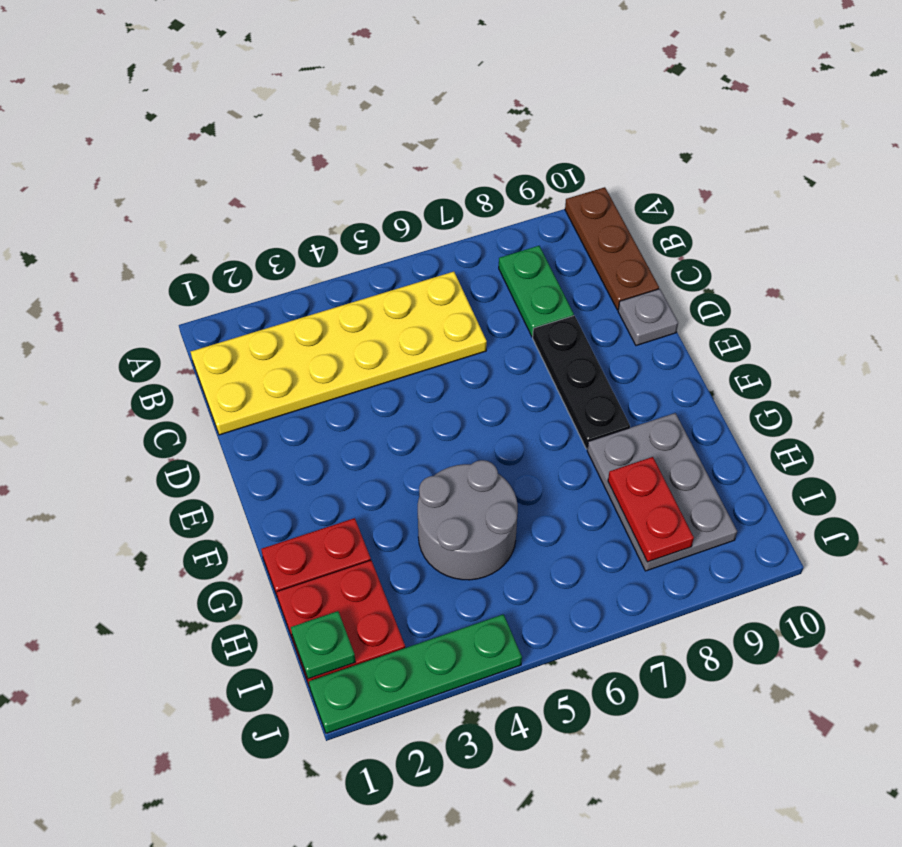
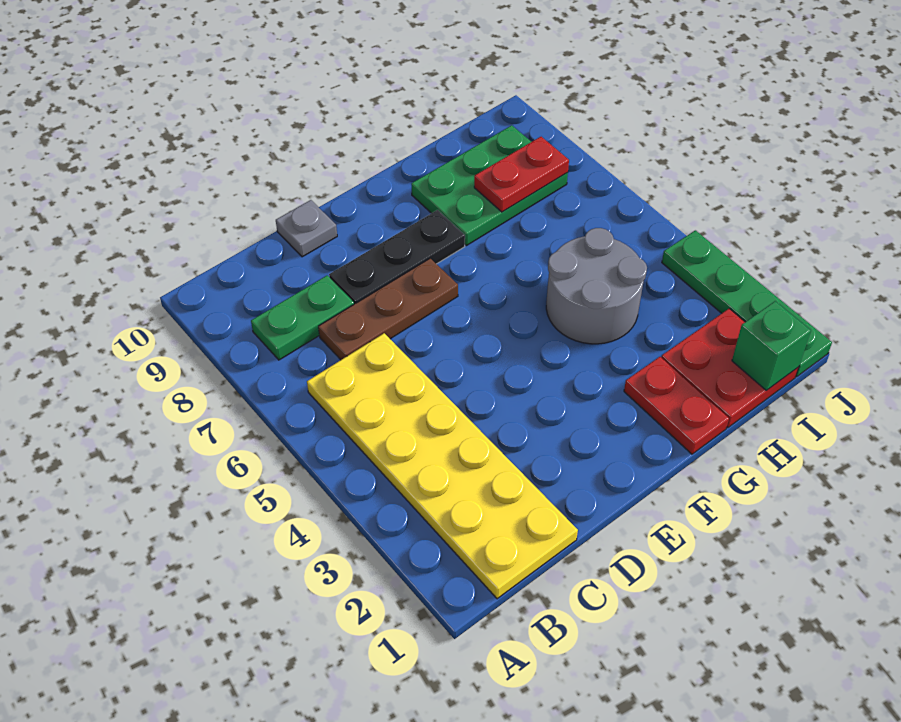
brown 1x3 plate [565,187,659,310] -> brown 1x3 plate moved to [318,258,458,360]
grey 2x3 plate [587,413,737,571] -> green 2x3 plate [411,125,568,246]
green 1x1 plate [291,611,355,679] -> green 1x1 brick [732,301,811,390]

